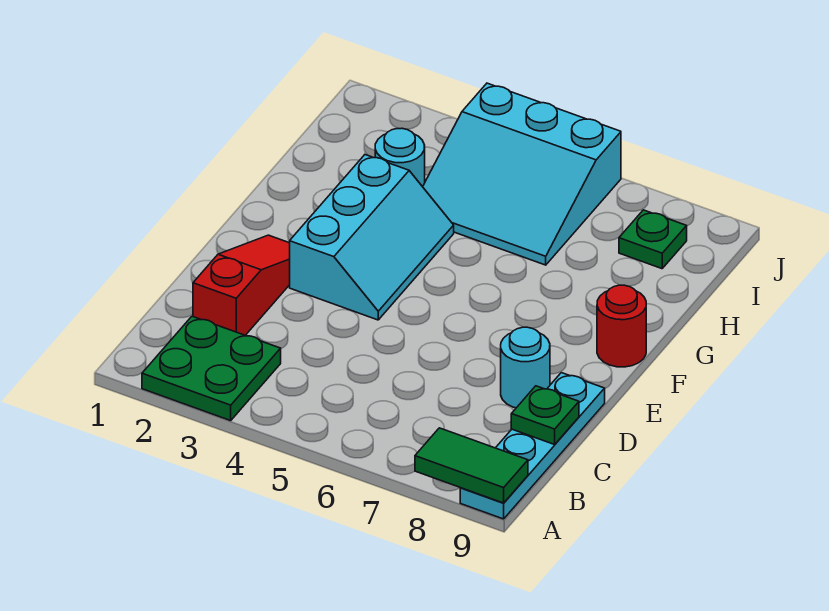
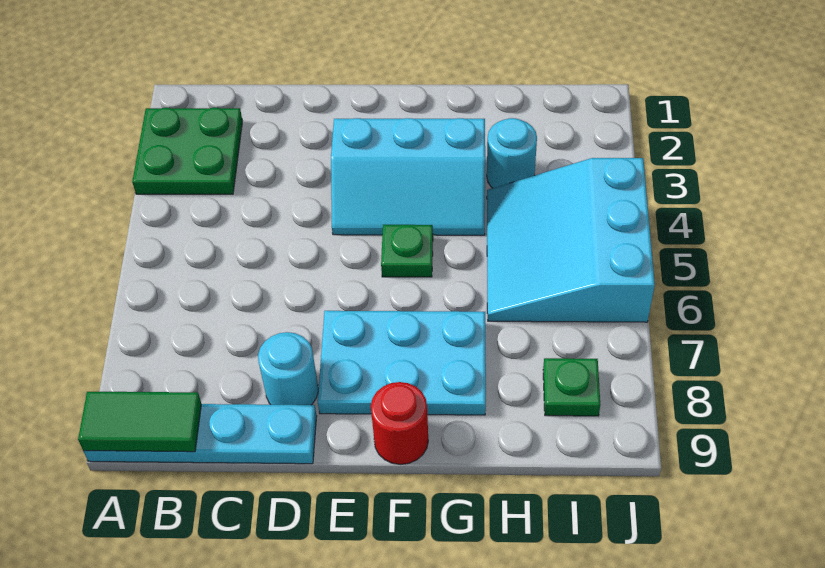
green 1x2 tile [415,428,528,503] -> green 1x2 tile turned to [78,392,201,452]
red 1x3 slope [193,235,290,335] -> none
green 1x1 plate [511,386,579,444] -> green 1x1 plate moved to [381,225,433,277]
none -> cyan 2x3 plate [318,311,486,415]

